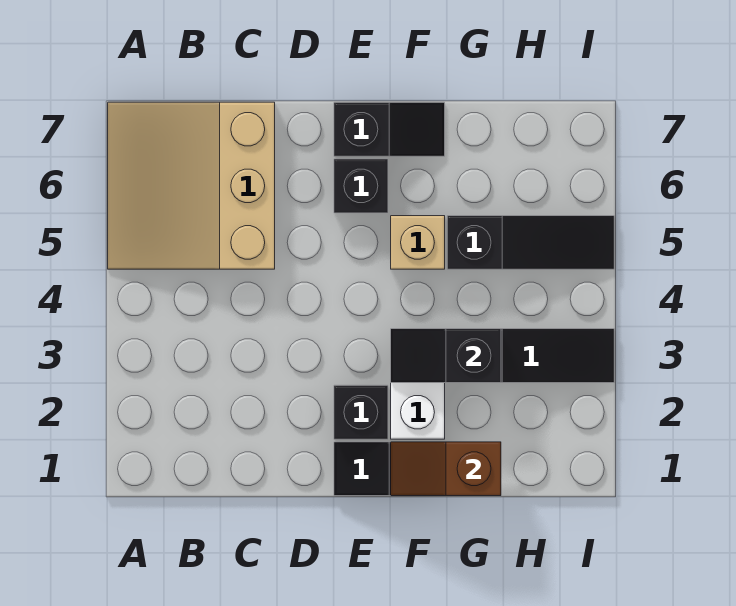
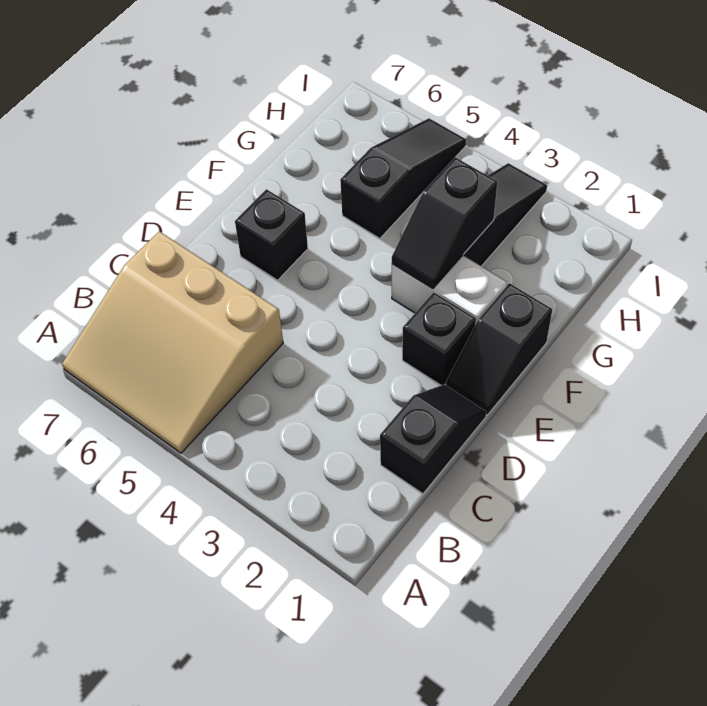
black 1x2 slope [334,102,445,156] -> black 1x2 slope moved to [380,384,486,494]
brown 1x2 slope [391,442,501,496] -> none
tan 1x1 brick [391,216,445,269] -> none

